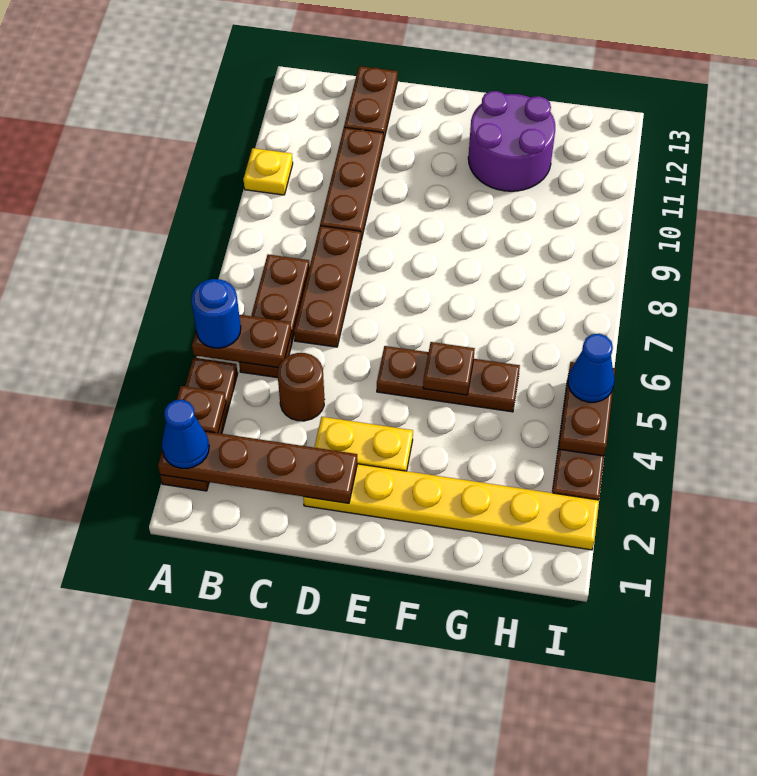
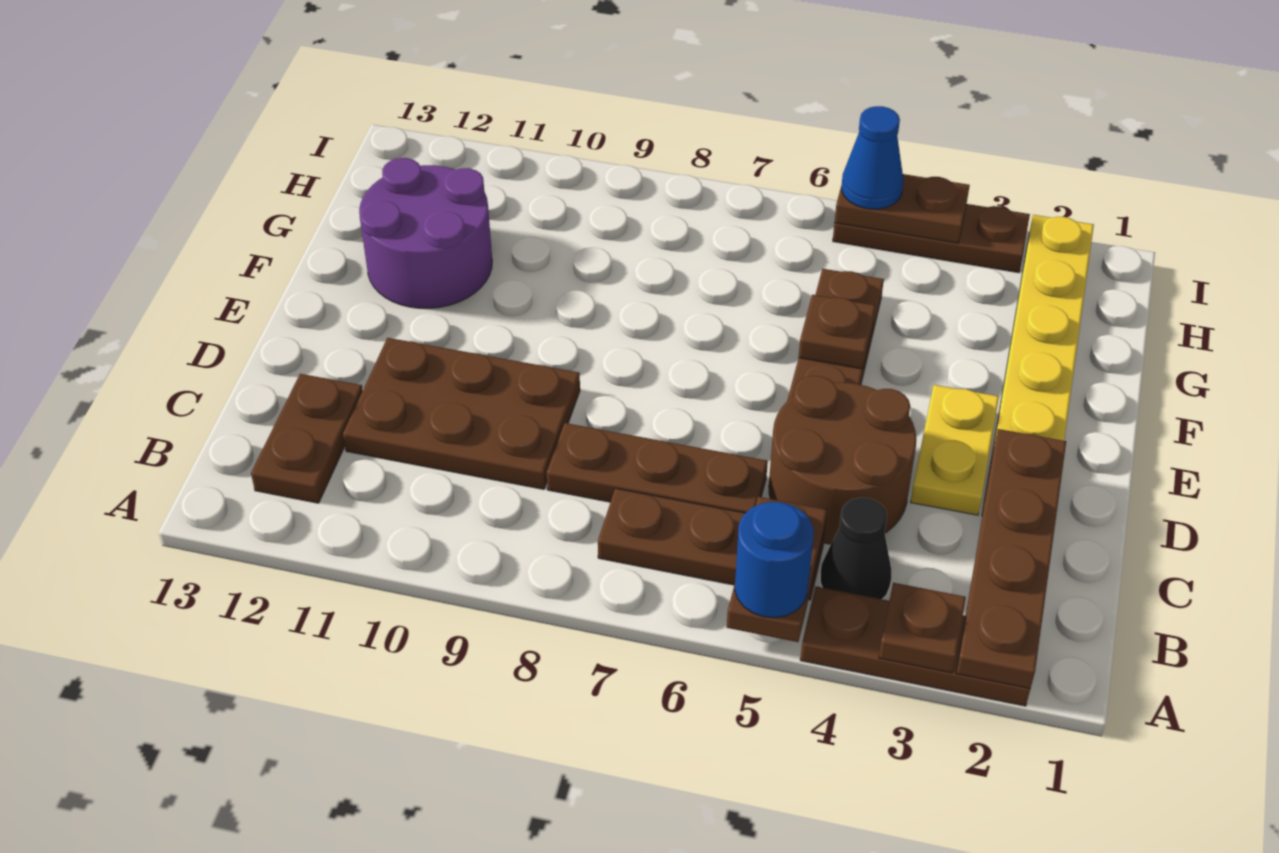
blue 1x1 cone [162,400,209,468] -> none
yellow 1x1 plate [243,148,293,195] -> none
none -> black 1x1 cone [820,497,891,599]
brown 1x1 round brick [278,353,324,421] -> brown 2x2 round brick [769,376,916,544]
brown 1x3 plate [320,127,383,240] -> brown 2x3 plate [343,338,580,489]
brown 1x2 plate [344,66,397,142] -> brown 1x2 plate turned to [251,374,363,503]

